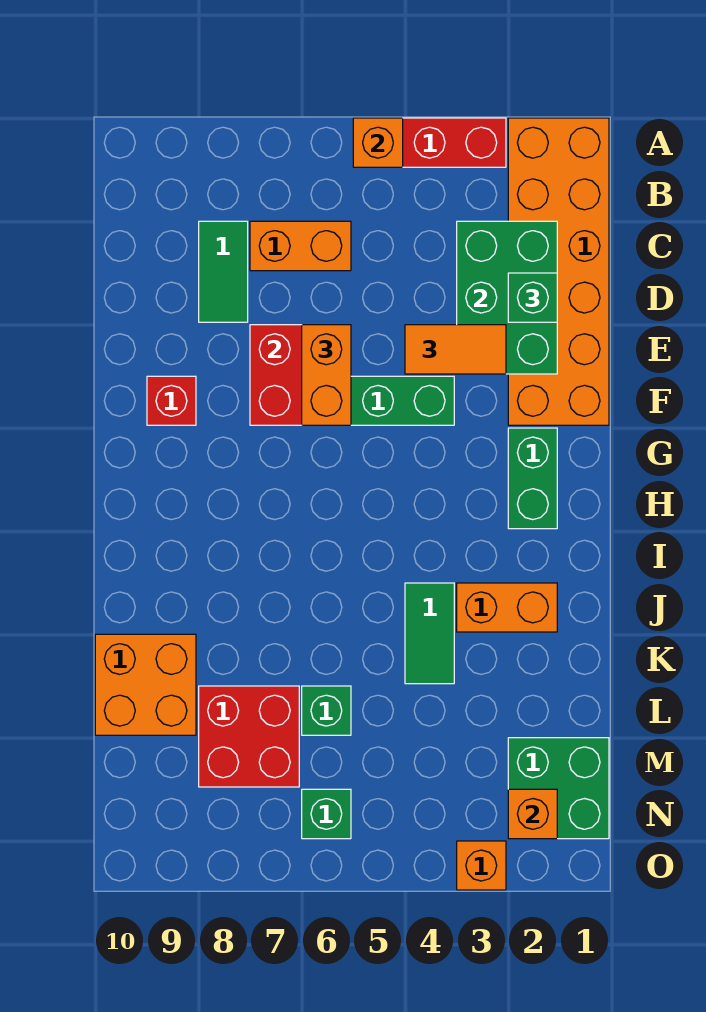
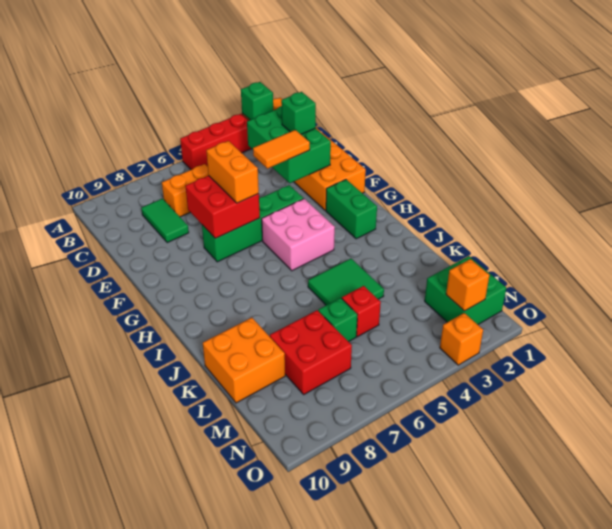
orange 1x1 brick [353,118,403,167] -> none
red 1x1 brick [147,376,196,425] -> red 1x1 brick moved to [342,286,381,337]
none -> pink 2x2 brick [262,199,335,271]
orange 1x2 brick [457,583,557,632] -> none
green 1x2 tile [405,583,454,684] -> green 2x2 tile [308,259,384,305]
green 1x1 brick [302,789,351,839] -> green 1x1 brick moved to [241,82,273,120]

